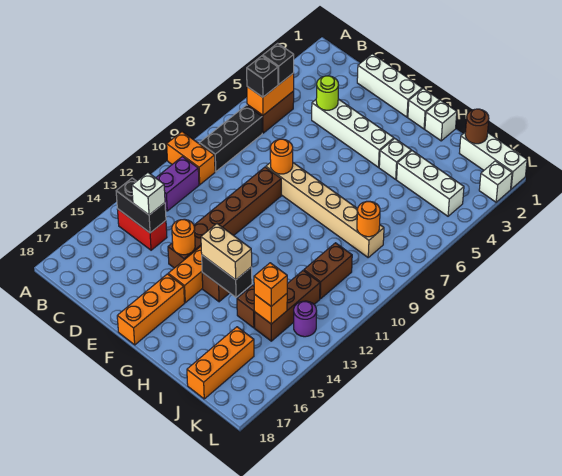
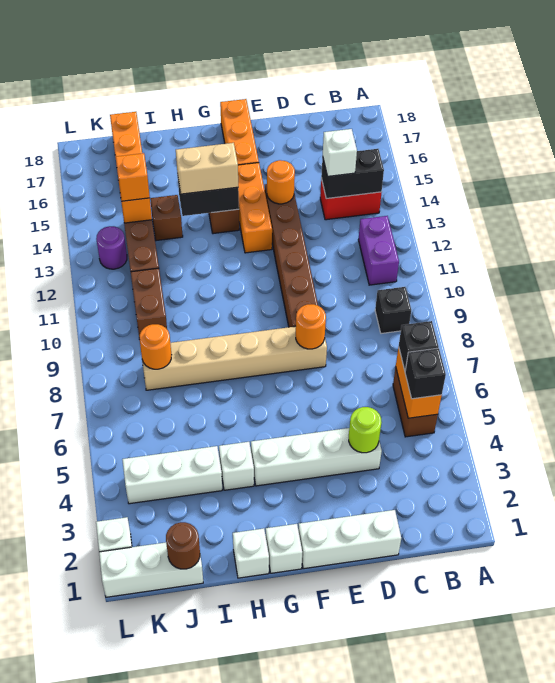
orange 1x2 brick [167,132,215,185] -> none
black 1x3 brick [199,105,262,172] -> black 1x1 brick [375,287,411,334]

